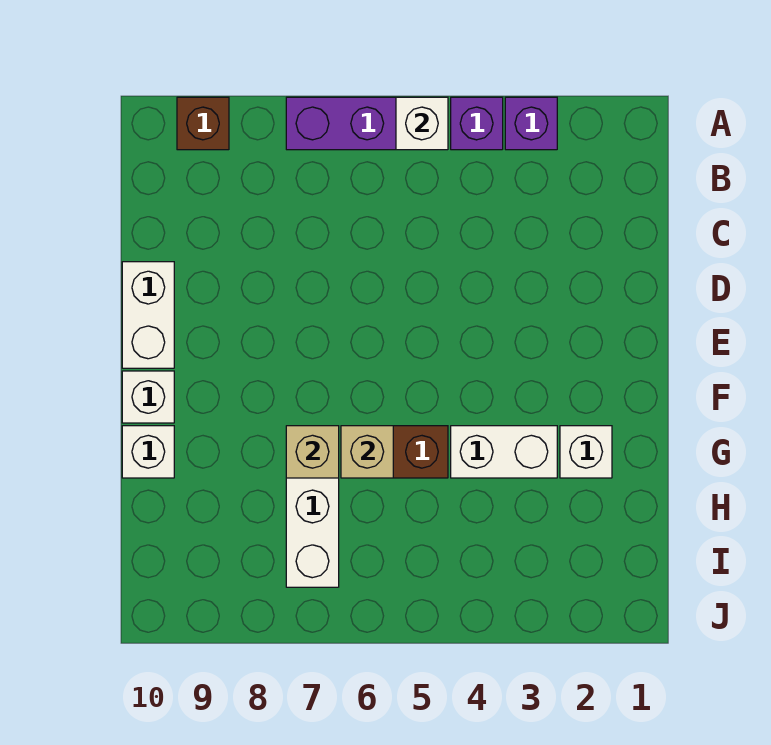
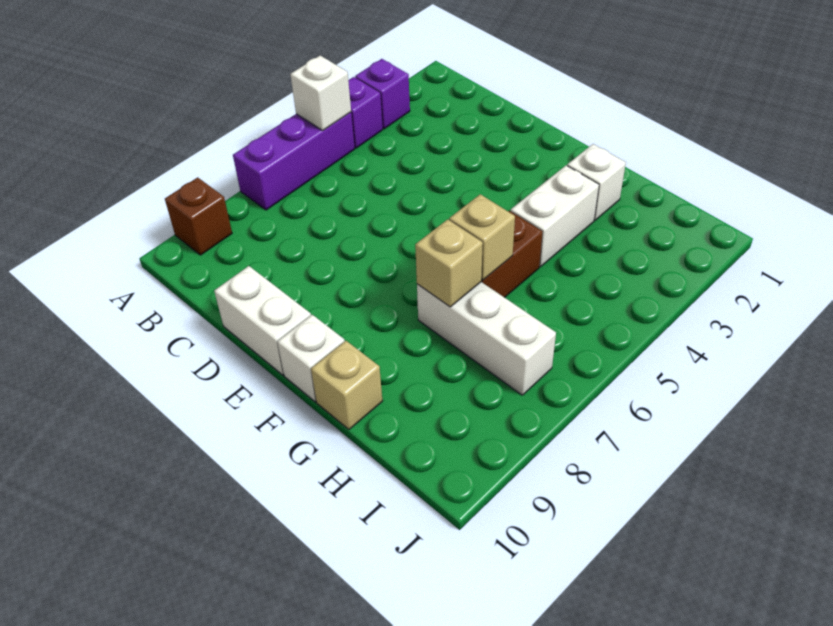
white 1x1 brick [122,426,174,478] -> tan 1x1 brick [311,341,383,429]

